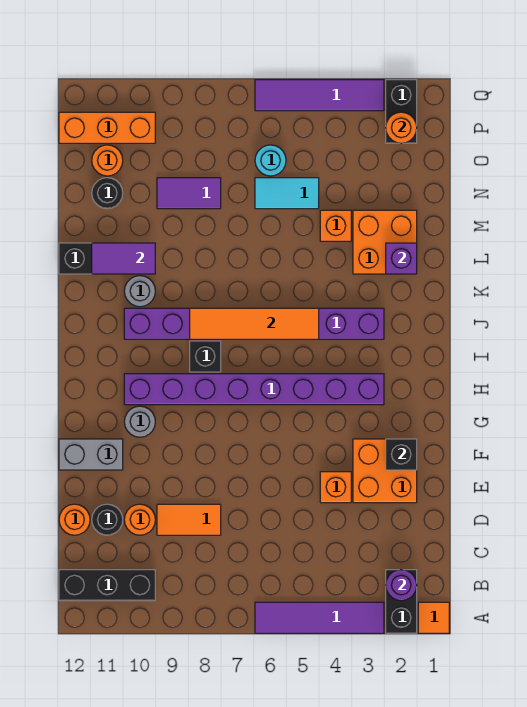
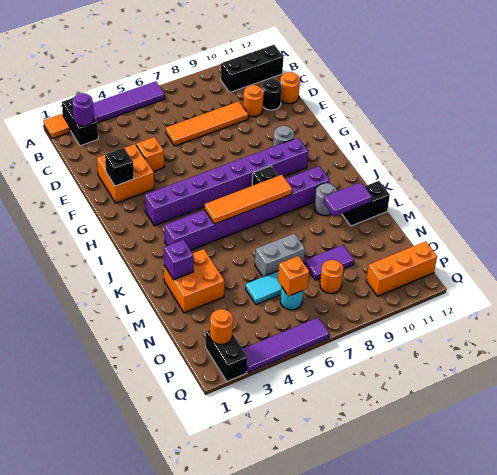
orange 1x2 tile [157,504,221,535] -> orange 1x4 tile [166,101,248,146]
grey 1x2 brick [59,439,123,470] -> grey 1x2 brick moved to [255,233,305,277]
orange 1x1 brick [320,210,351,241] -> orange 1x1 brick moved to [278,256,309,296]
black 1x1 round brick [92,178,123,209] -> none
orange 1x1 round brick [92,145,123,176] -> orange 1x1 round brick moved to [320,260,344,294]

